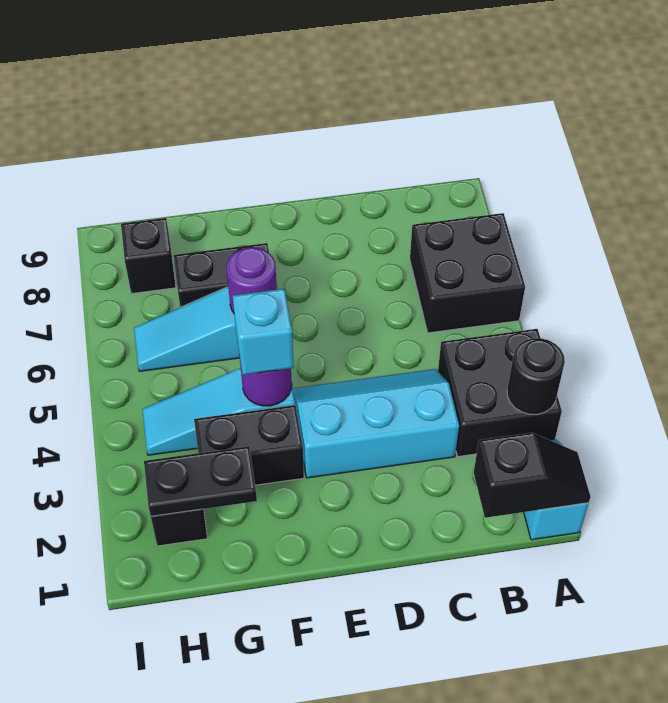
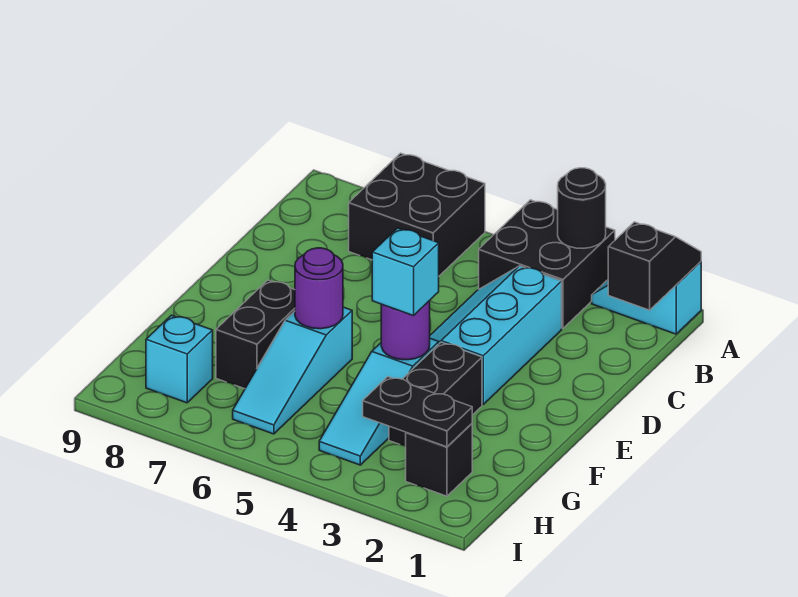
black 1x2 plate [144,446,257,516] -> black 1x2 plate turned to [363,377,472,447]
black 1x1 brick [121,218,176,294] -> cyan 1x1 brick [146,315,213,403]

